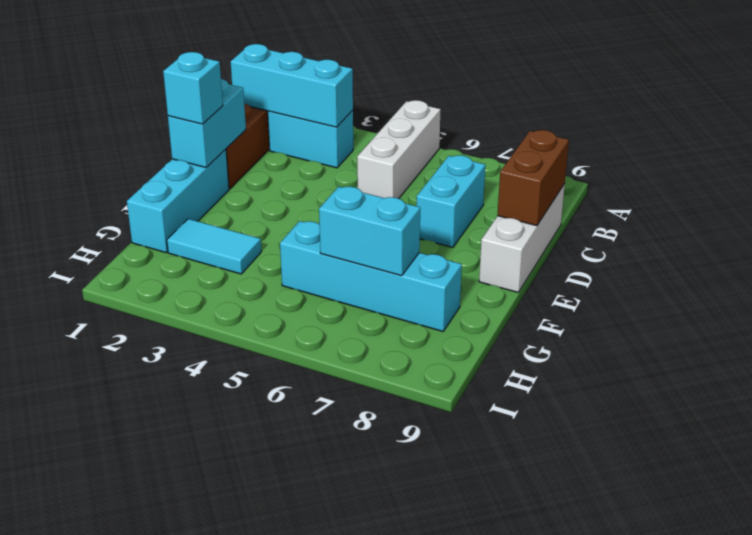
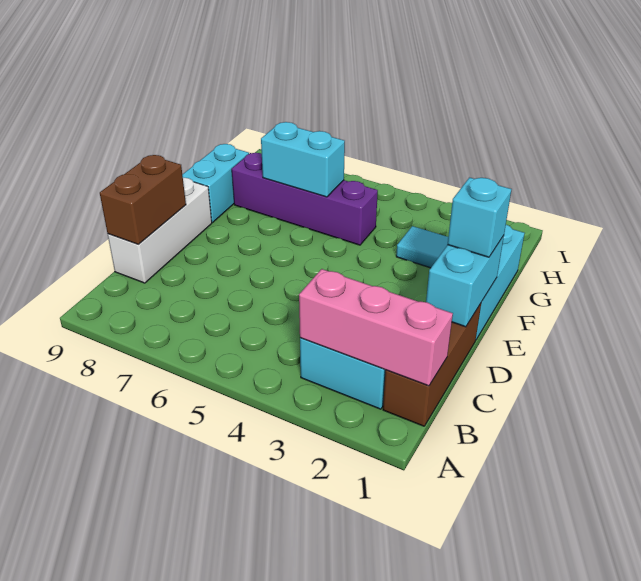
white 1x3 brick [357,100,441,199] -> none
cyan 1x3 brick [231,44,353,127] -> pink 1x3 brick [299,269,453,386]
cyan 1x2 brick [416,155,485,247] -> cyan 1x2 brick moved to [182,144,249,222]
cyan 1x4 brick [280,221,462,331] -> purple 1x4 brick [232,153,378,245]

